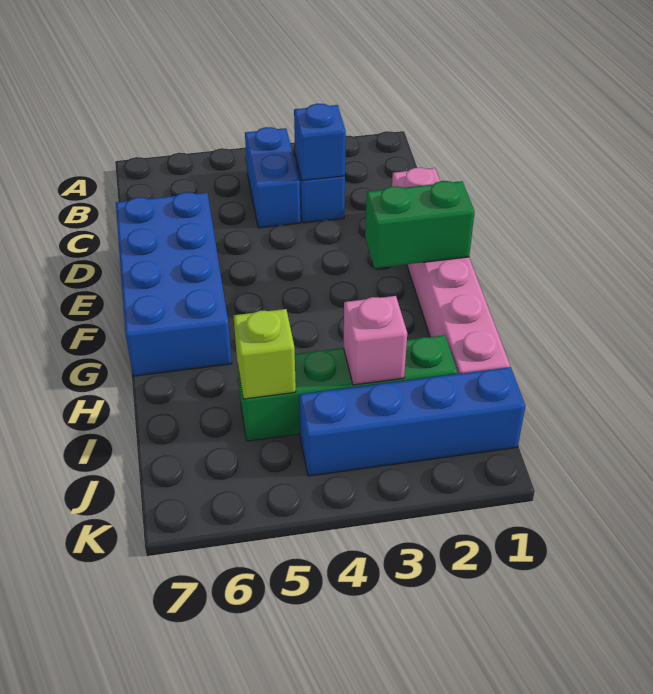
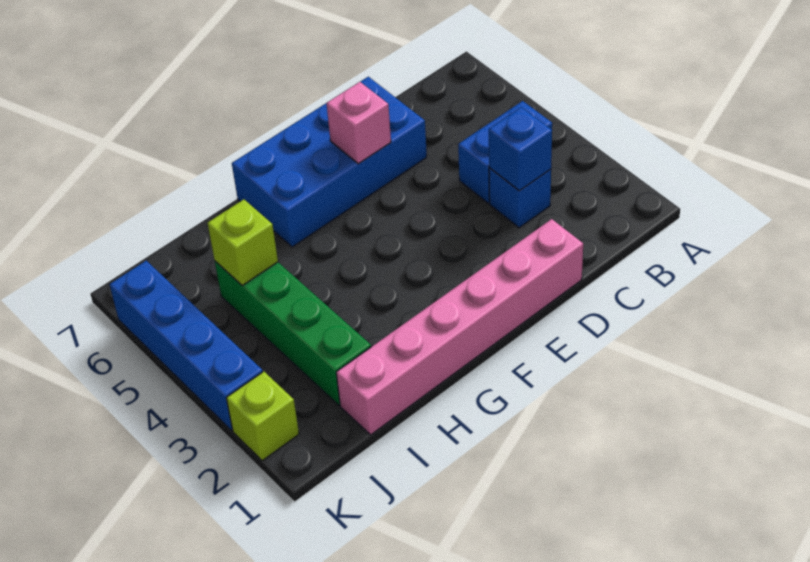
green 1x2 brick [365,181,475,268] -> none
pink 1x1 brick [343,296,407,385] -> pink 1x1 brick moved to [326,82,391,164]
blue 1x4 brick [299,367,525,476] -> blue 1x4 brick moved to [109,261,263,430]
none -> lime 1x1 brick [226,372,299,461]

